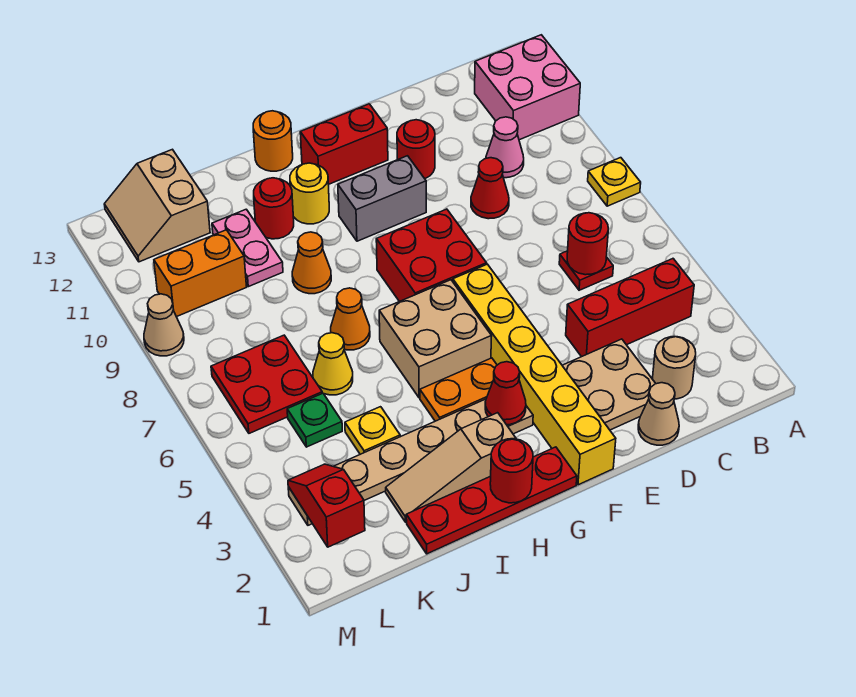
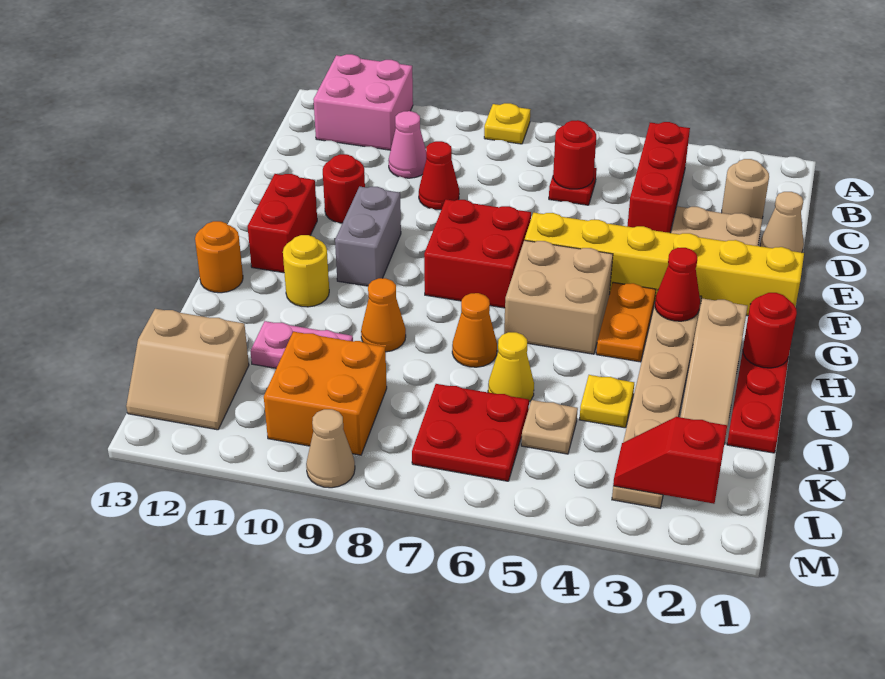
red 1x1 round brick [254,178,294,239] -> none
green 1x1 plate [287,393,342,447] -> tan 1x1 plate [521,400,578,454]
orange 1x2 brick [154,230,247,317] -> orange 2x2 brick [264,332,387,455]

